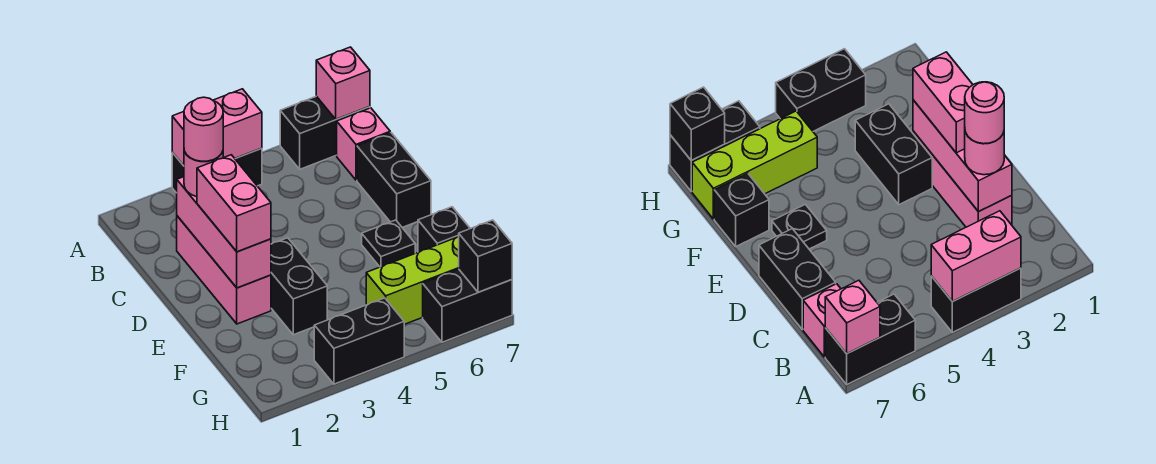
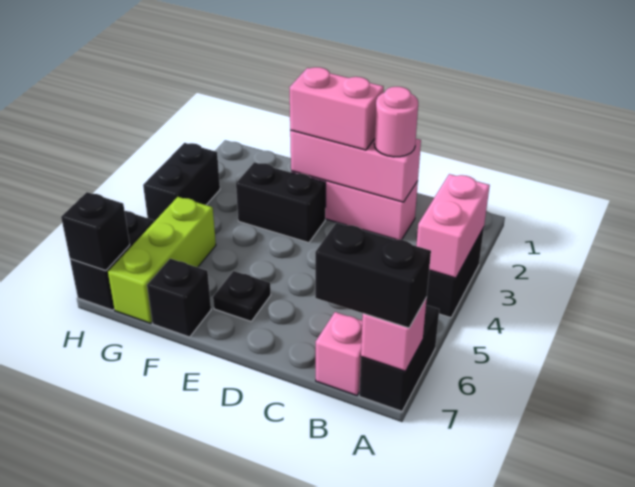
pink 1x1 round brick [184,97,223,161] -> none
black 1x2 brick [357,133,431,228] -> black 1x2 brick moved to [315,223,431,328]

